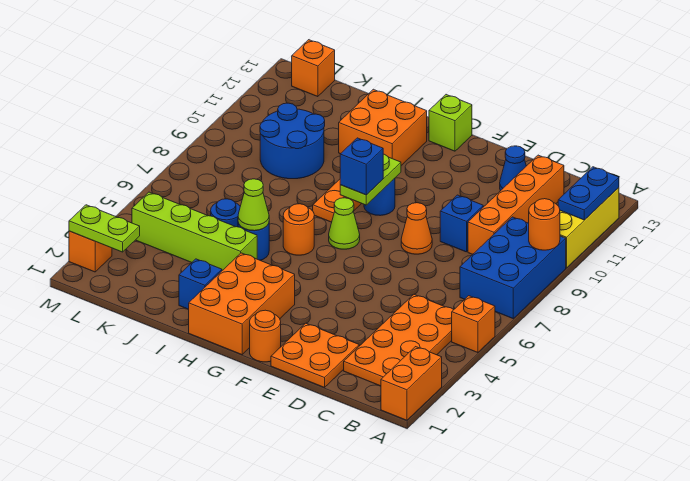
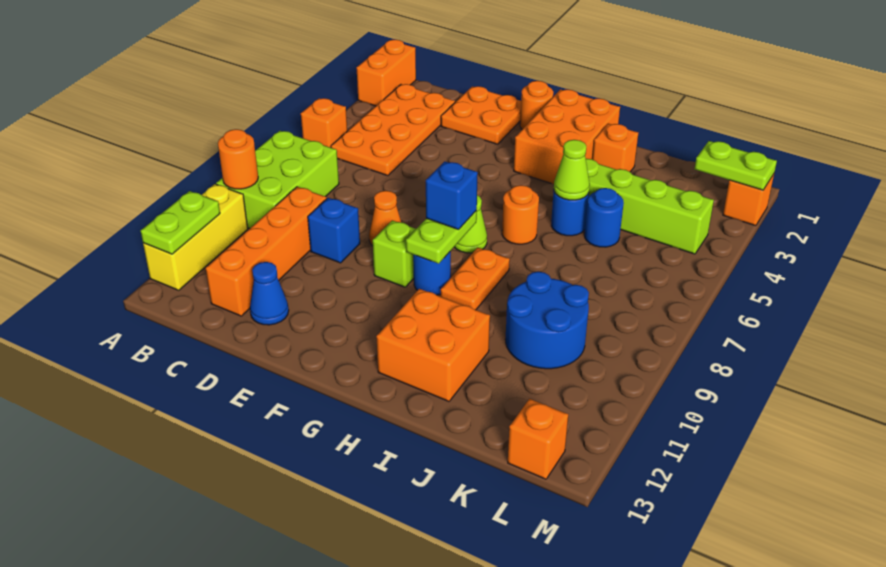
blue 2x3 brick [460,217,566,318] -> lime 2x3 brick [216,131,339,229]
blue 1x2 plate [558,167,619,220] -> lime 1x2 plate [141,191,220,254]
lime 1x1 brick [429,95,472,151] -> lime 1x1 brick moved to [373,220,416,287]
blue 1x1 brick [179,259,222,309] -> orange 1x1 brick [592,124,638,172]

